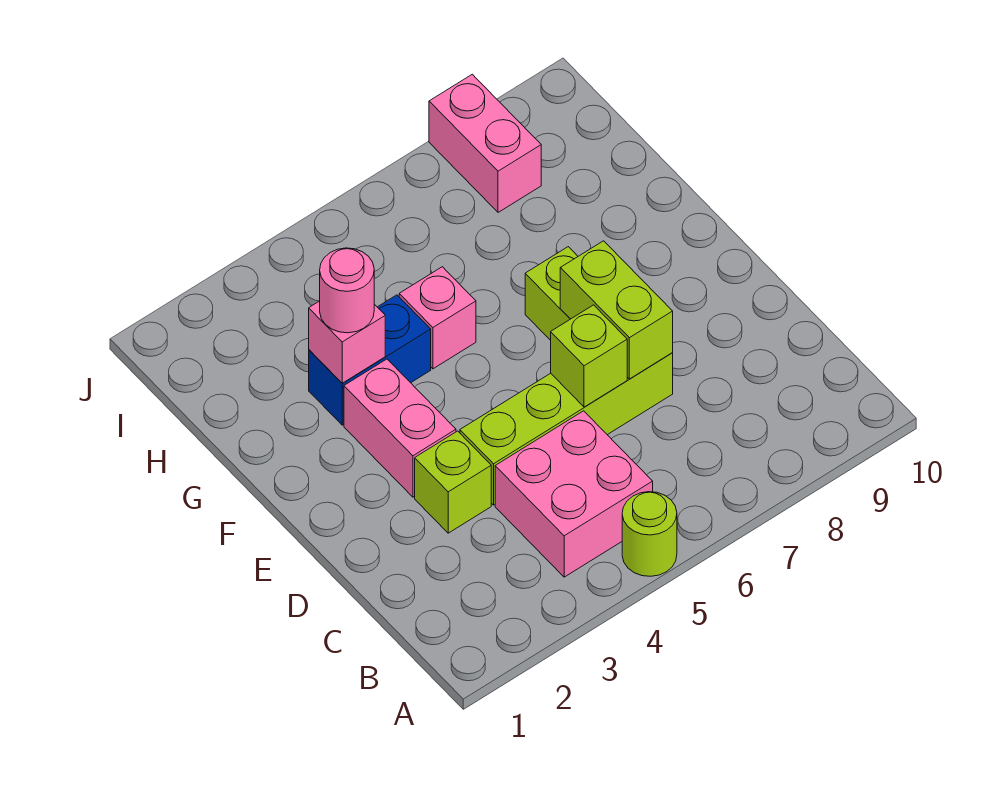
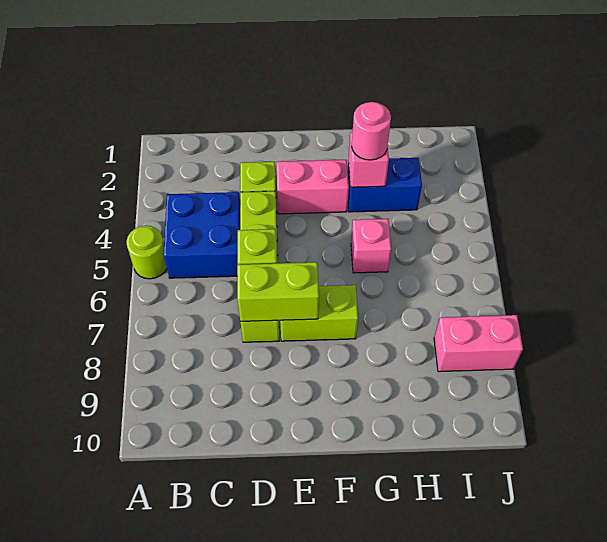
pink 2x2 brick [495,411,653,577] -> blue 2x2 brick [164,192,240,278]
blue 1x2 brick [309,295,431,425] -> blue 1x2 brick turned to [348,158,422,212]

